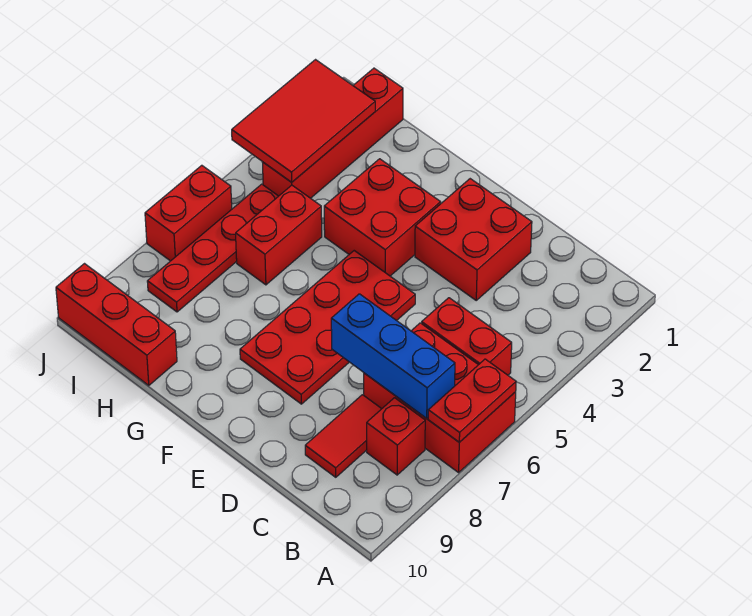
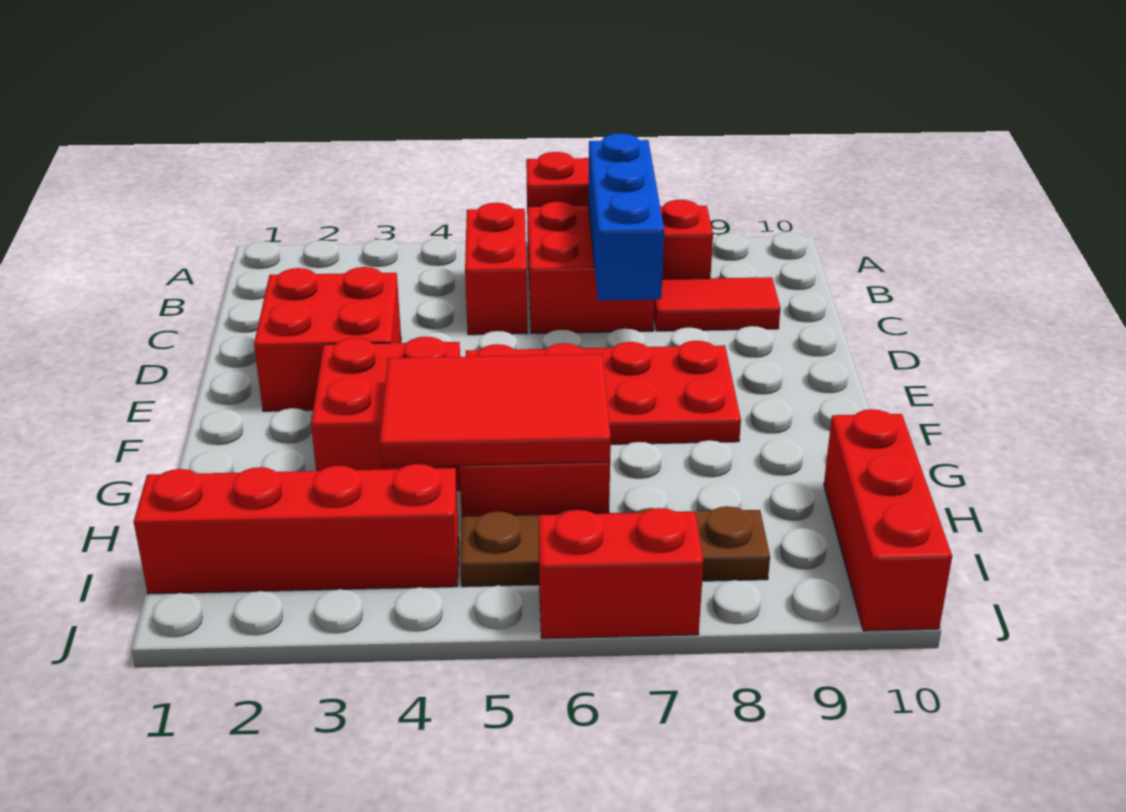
red 2x3 tile [232,60,375,182] -> red 2x3 tile moved to [380,354,611,467]
red 1x4 plate [147,184,278,312] -> brown 1x4 plate [460,506,770,587]

